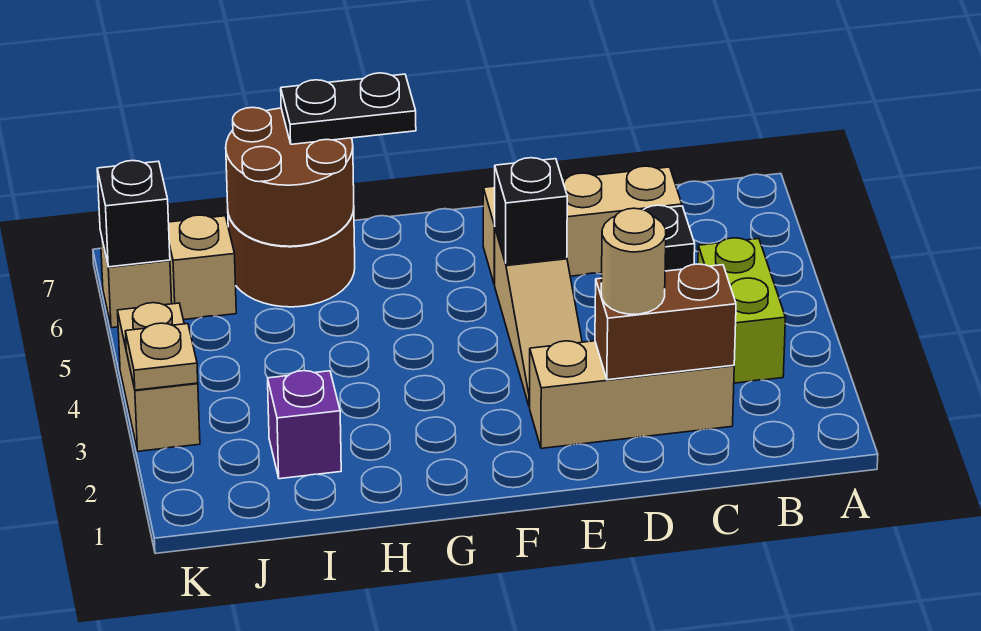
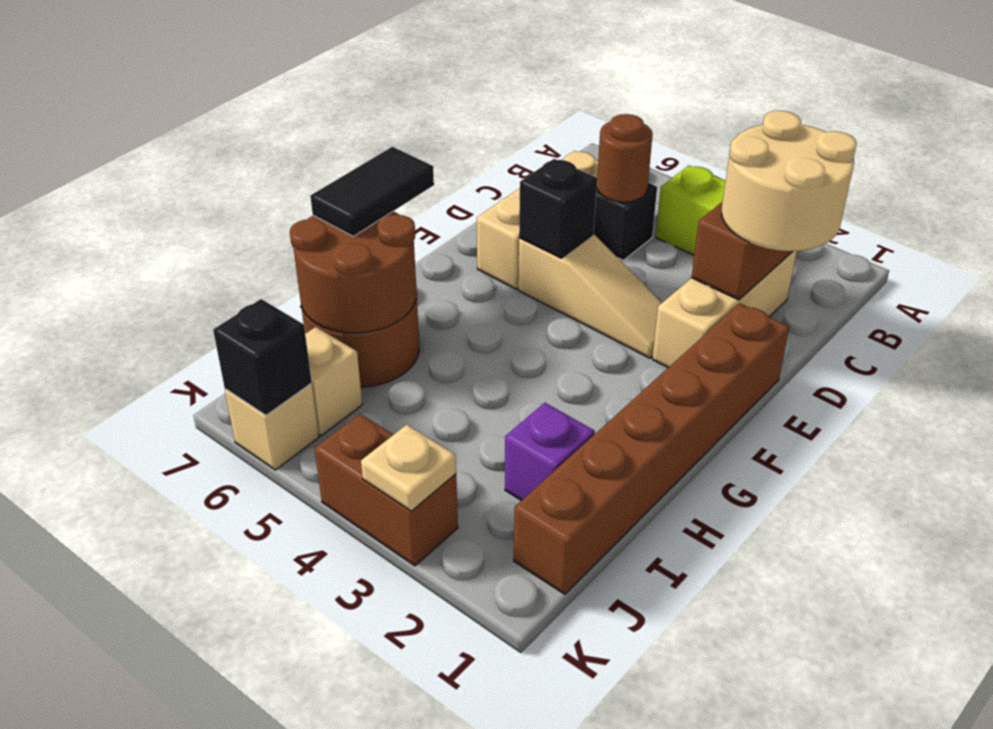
none -> brown 1x1 round brick [597,114,653,202]
tan 1x1 round brick [601,208,666,314] -> tan 2x2 round brick [722,111,857,251]
none -> brown 1x6 brick [514,303,789,594]
black 1x2 plate [281,73,416,144] -> black 1x2 tile [310,147,434,236]
tan 1x2 brick [118,303,200,451] -> brown 1x2 brick [314,414,458,566]

